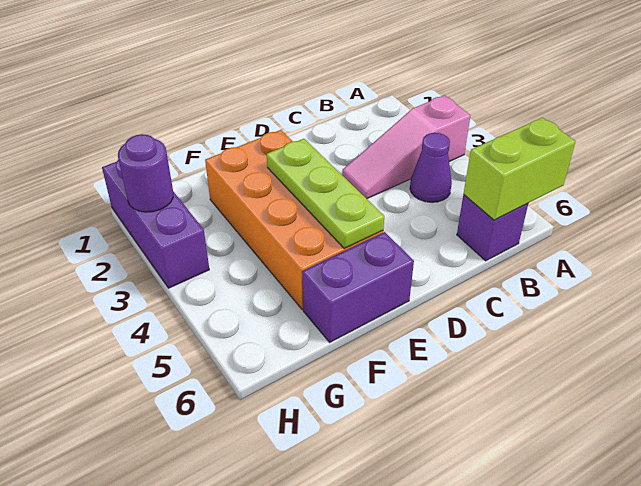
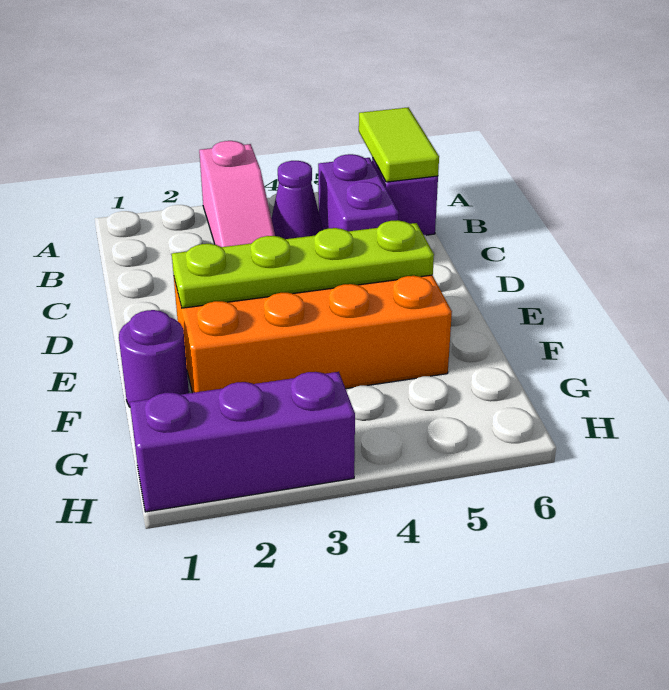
lime 1x2 brick [464,117,576,220] -> lime 1x2 tile [359,107,439,182]
lime 1x3 plate [267,139,384,249] -> lime 1x4 plate [172,220,434,308]
purple 1x2 brick [302,232,414,342] -> purple 1x2 brick moved to [318,154,399,231]
purple 1x1 round brick [118,134,173,212] -> purple 1x1 round brick moved to [119,310,189,407]

